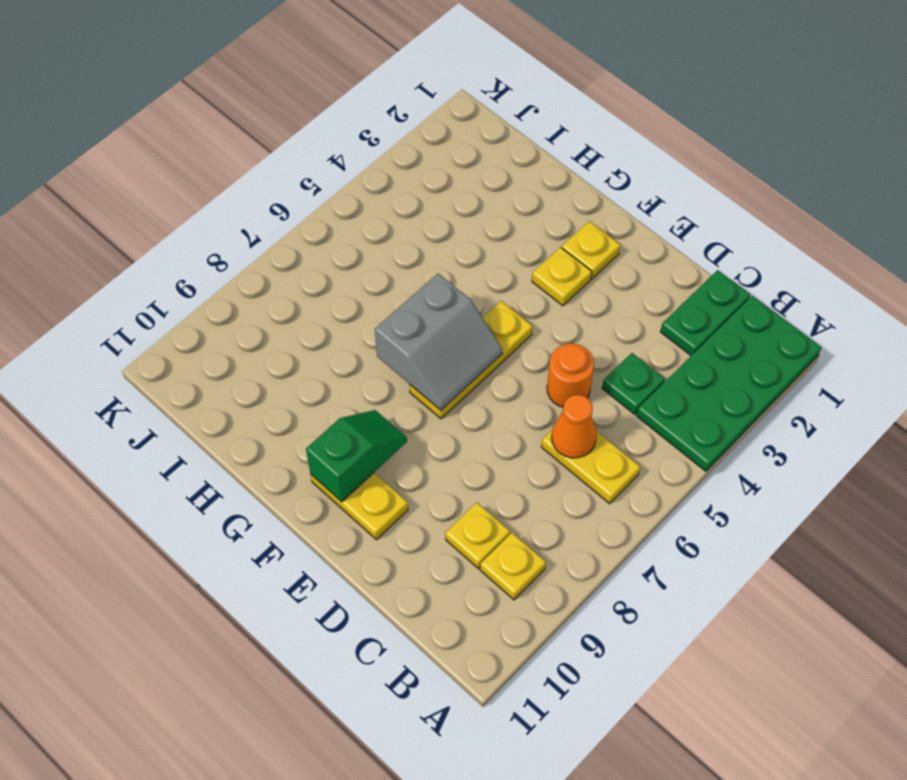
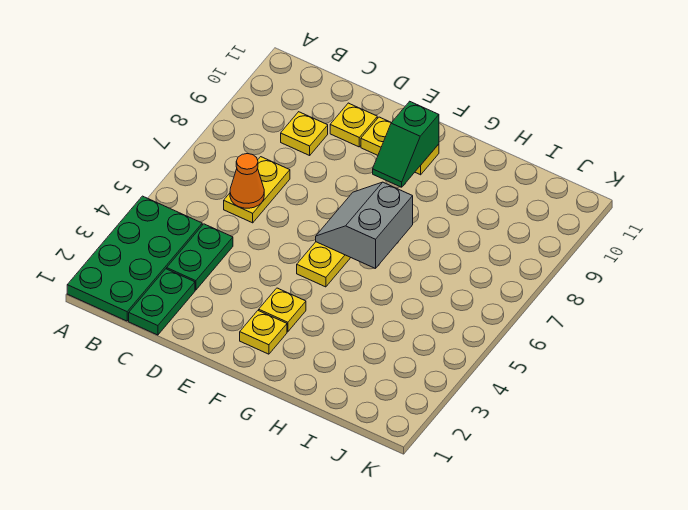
yellow 1x2 plate [541,430,640,504] -> yellow 1x2 plate turned to [224,157,290,223]
yellow 1x1 plate [480,533,546,600] -> yellow 1x1 plate moved to [330,103,377,147]
green 1x1 plate [602,353,665,415] -> green 1x2 plate [167,224,233,290]
orange 1x1 round brick [547,344,594,407] -> none

